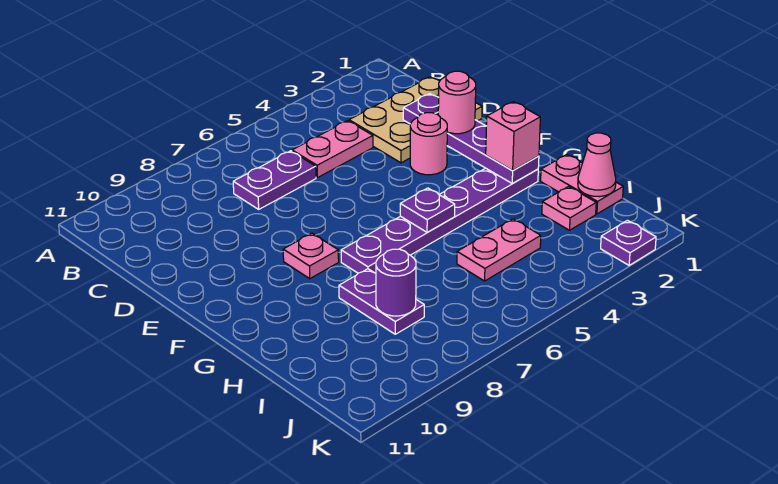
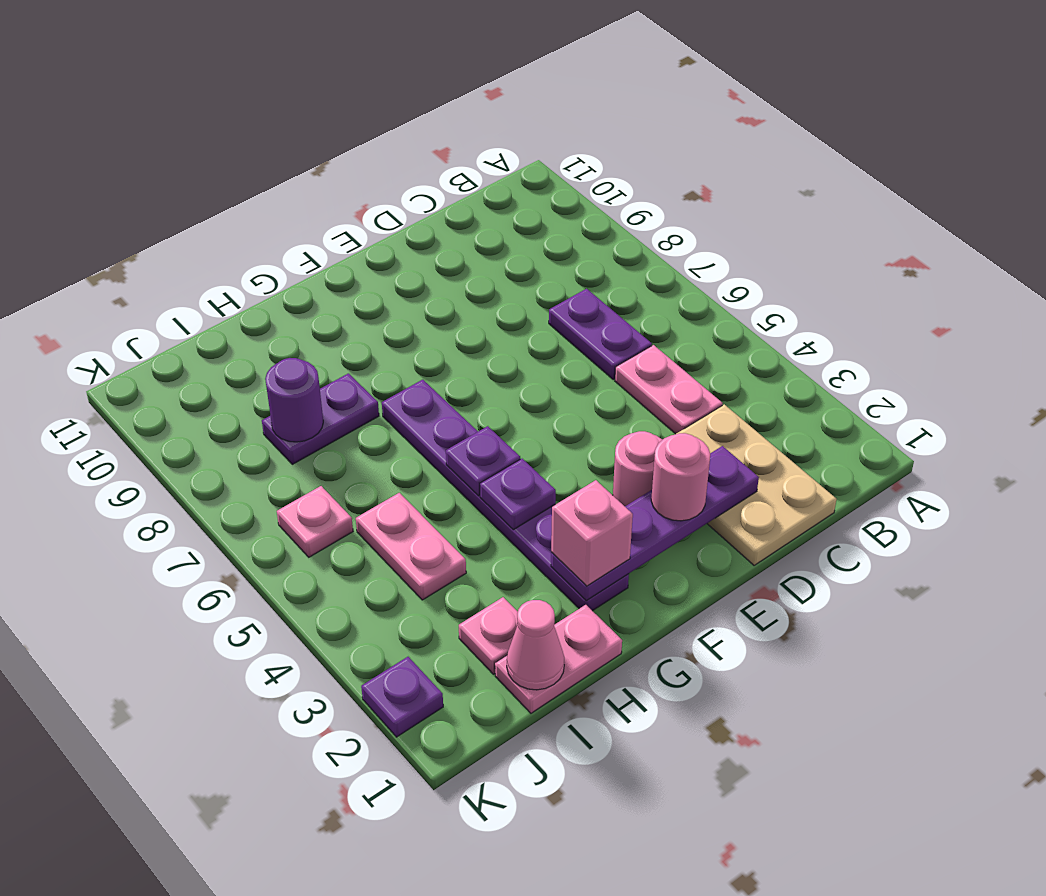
pink 1x1 plate [283,233,339,279] -> pink 1x1 plate moved to [277,486,353,557]
none -> purple 1x1 plate [480,459,556,530]

